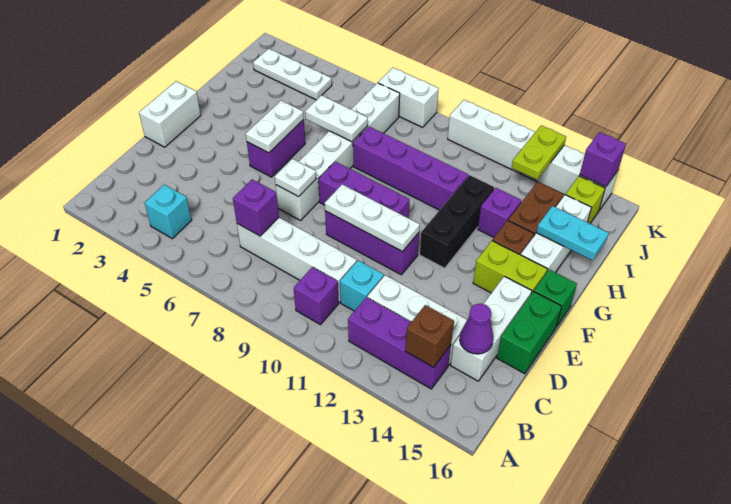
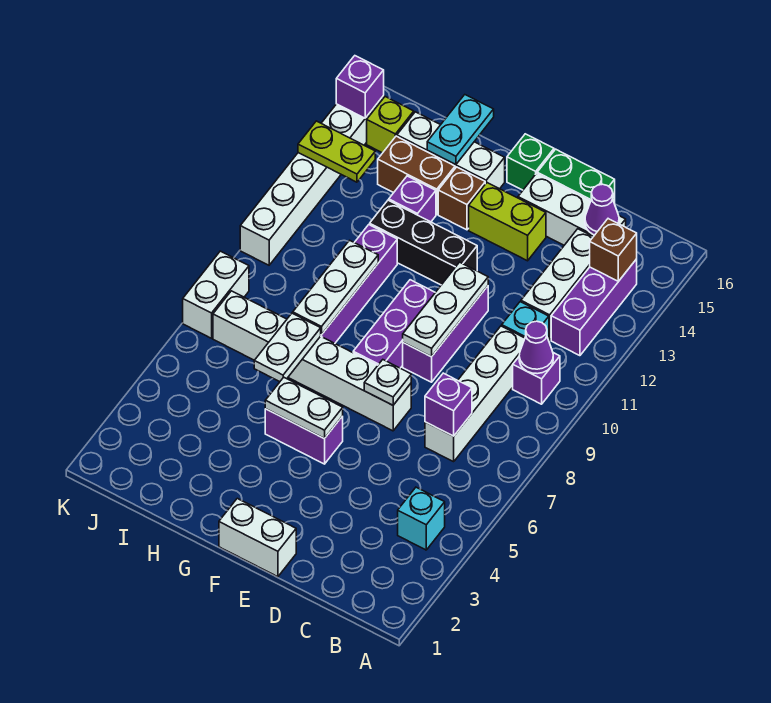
none -> purple 1x1 cone [519,321,553,374]
lime 1x2 brick [473,241,547,294] -> lime 1x2 brick turned to [469,183,546,261]
white 1x3 plate [253,49,332,100] -> white 1x3 plate moved to [293,240,378,335]

